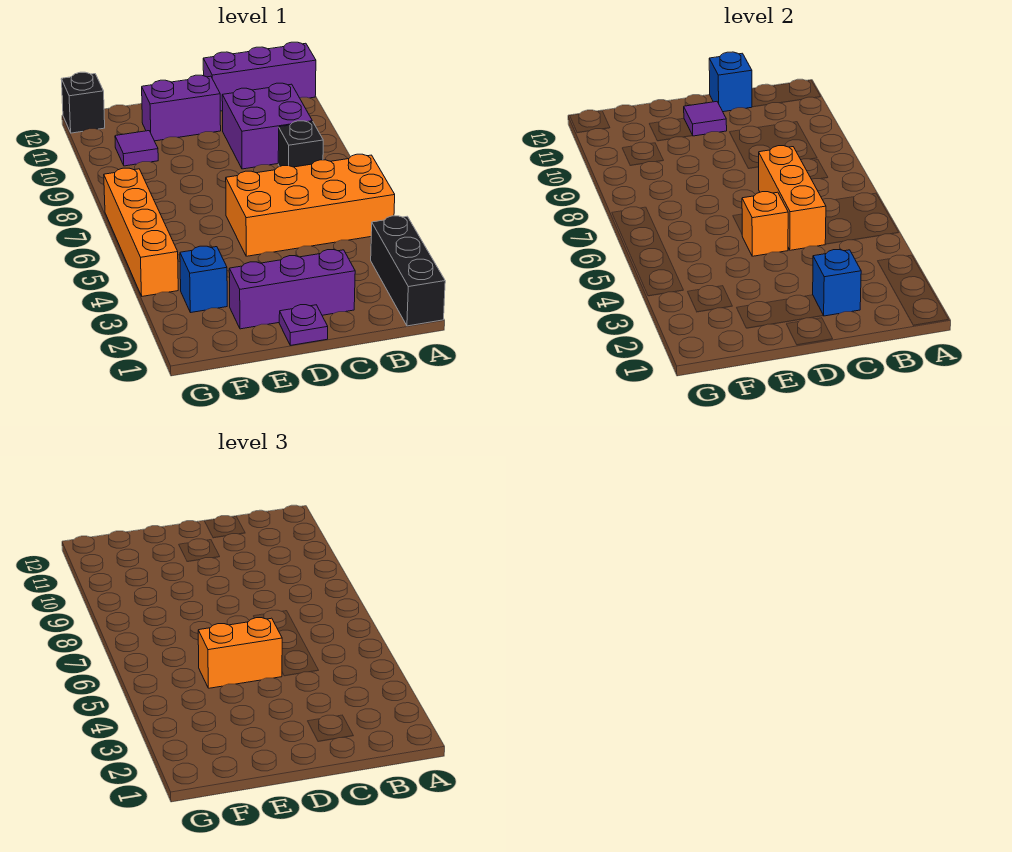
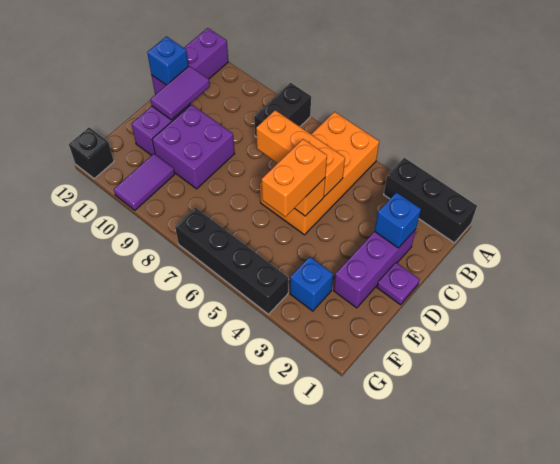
black 1x1 brick [278,121,323,167] -> black 1x2 brick [254,83,311,137]
purple 2x2 brick [222,83,312,169] -> purple 2x2 brick moved to [152,105,234,189]
purple 1x1 tile [684,102,727,136] -> purple 1x2 tile [150,66,210,120]
purple 1x1 tile [115,131,158,166] -> purple 1x2 tile [114,154,175,210]
orange 1x4 brick [104,168,178,296] -> black 1x4 brick [175,207,288,314]

